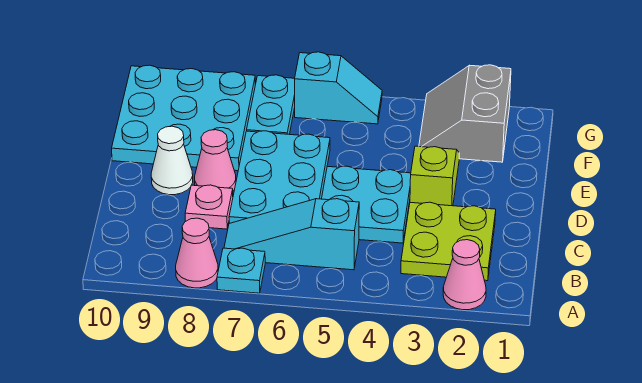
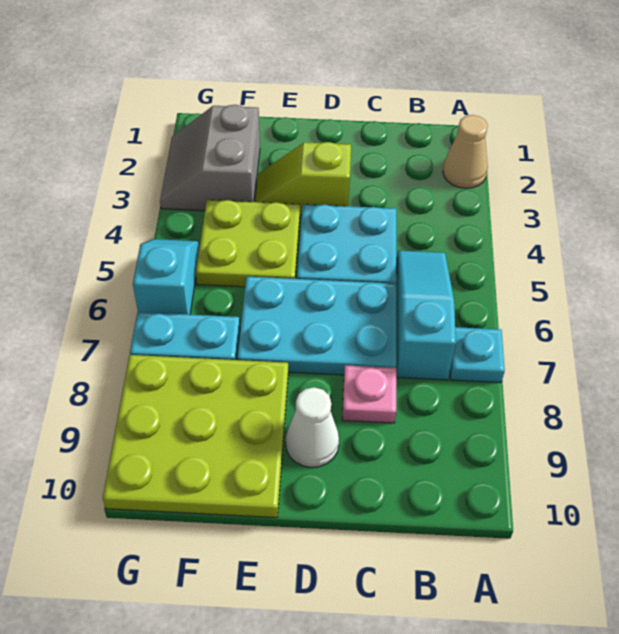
pink 1x1 cone [443,240,486,310] -> tan 1x1 cone [443,115,488,188]
pink 1x1 cone [176,218,218,288] -> none
lime 2x2 plate [401,202,496,281] -> lime 2x2 plate moved to [196,200,300,287]
cyan 1x3 slope [224,199,359,270] -> cyan 1x3 slope turned to [397,251,456,380]
pink 1x1 cone [195,130,236,191] -> none
cyan 3x3 plate [112,65,255,171] -> lime 3x3 plate [103,355,288,518]
grey 2x2 slope [419,65,511,162] -> grey 2x2 slope turned to [160,105,260,211]

